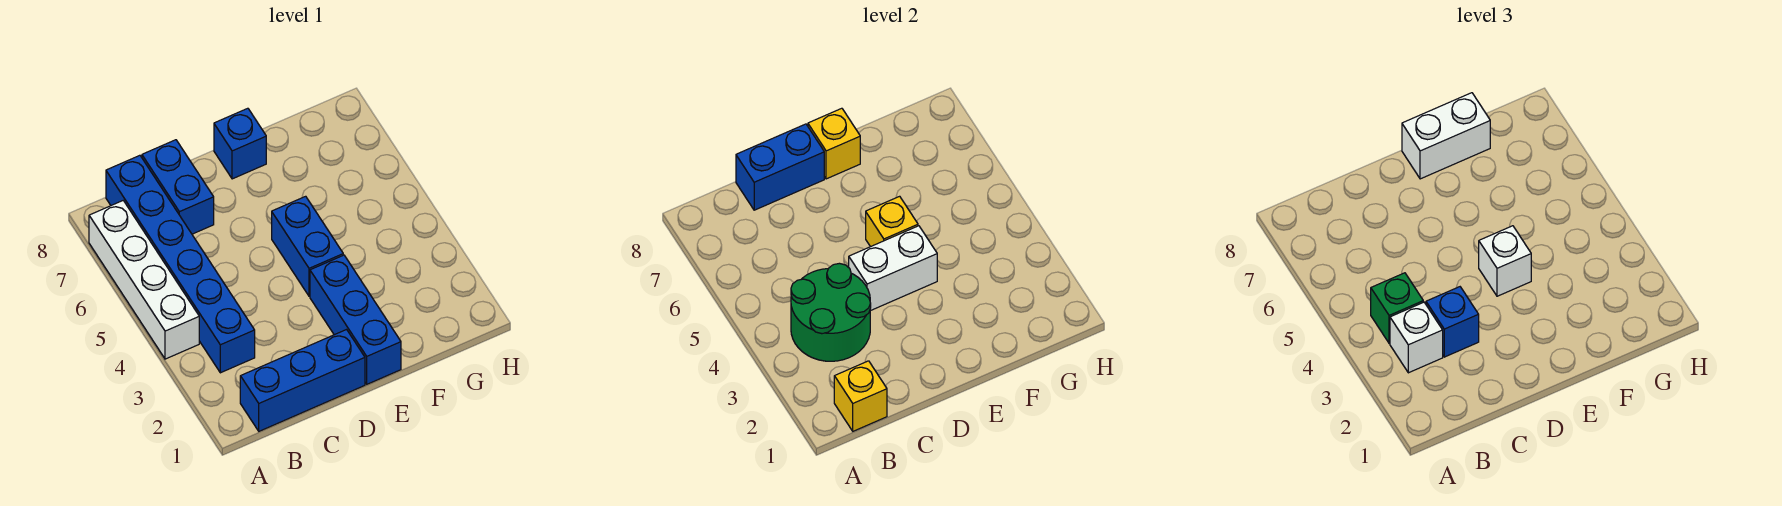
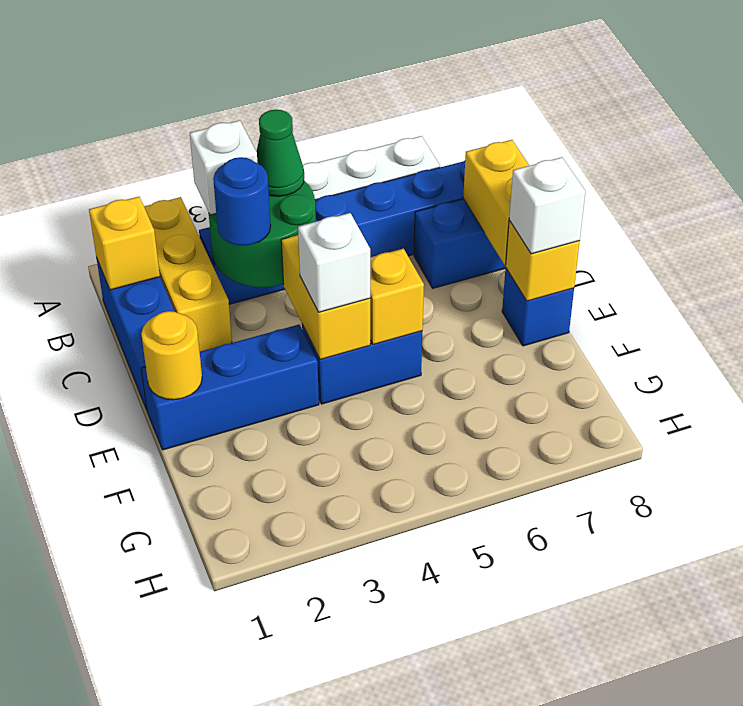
none -> yellow 1x3 brick [144,197,232,352]
green 1x1 brick [1371,273,1423,343] -> green 1x1 cone [256,110,304,196]
blue 1x1 brick [1426,287,1479,357] -> blue 1x1 round brick [213,157,271,246]
blue 1x2 brick [736,124,824,210] -> yellow 1x2 brick [463,140,529,265]
white 1x2 brick [849,226,937,311] -> yellow 1x2 brick [281,235,370,359]
none -> yellow 1x1 round brick [141,311,202,400]
white 1x2 brick [1402,93,1490,179] -> white 1x1 brick [509,157,585,254]

